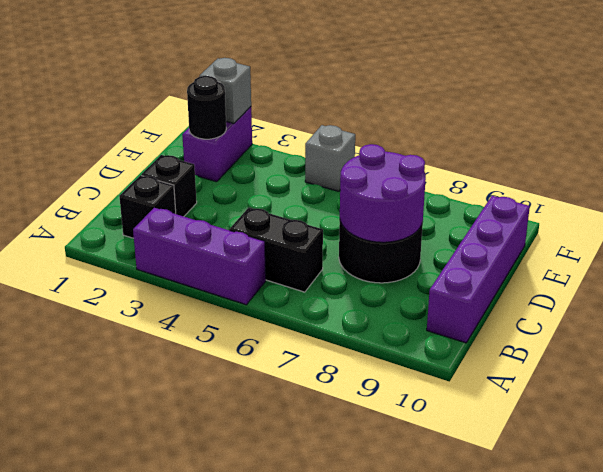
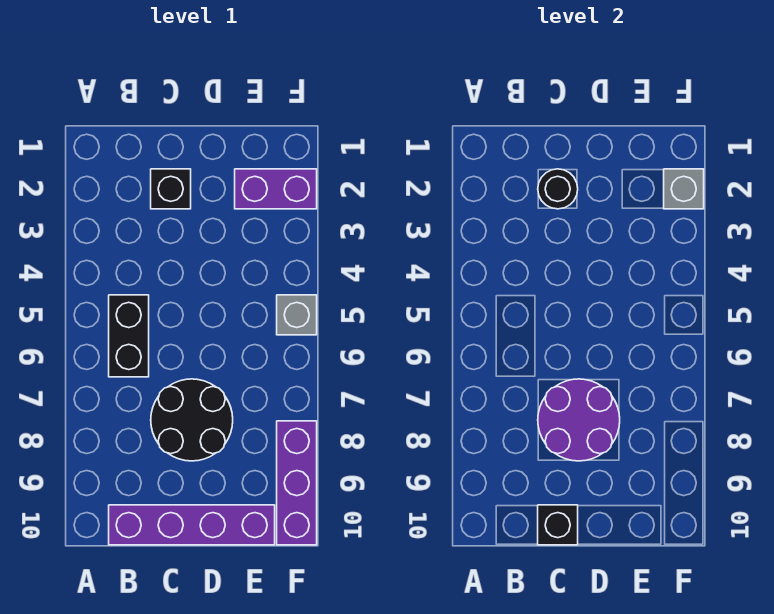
purple 1x3 brick [133,208,266,305] -> purple 1x3 brick moved to [277,421,317,545]
black 1x1 brick [119,175,176,238] -> black 1x1 brick moved to [538,505,578,545]
black 1x1 round brick [187,76,226,139] -> black 1x1 round brick moved to [538,169,578,209]

